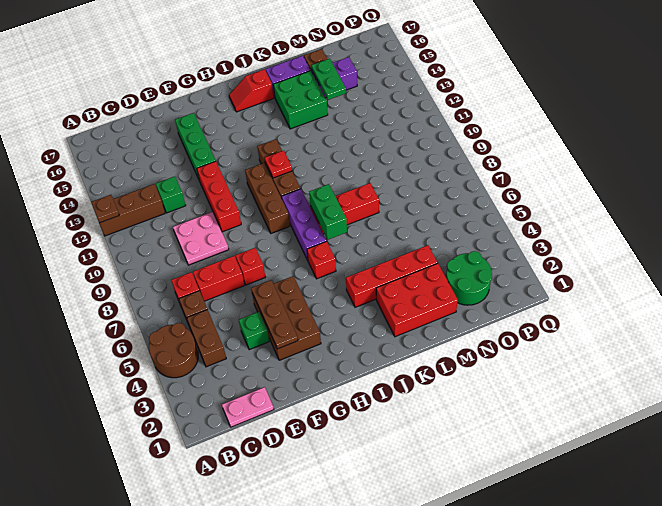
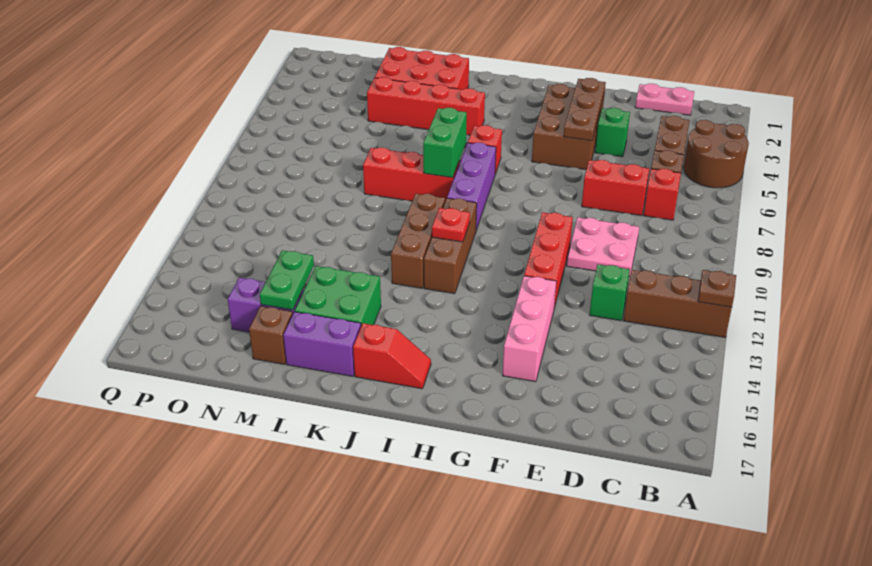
red 1x1 brick [236,248,265,285] -> none
green 1x3 brick [175,113,216,179] -> pink 1x3 brick [502,276,556,382]
brown 1x3 brick [245,163,290,233] -> brown 1x3 brick moved to [391,194,445,288]
green 2x2 round brick [446,251,492,305] -> none

